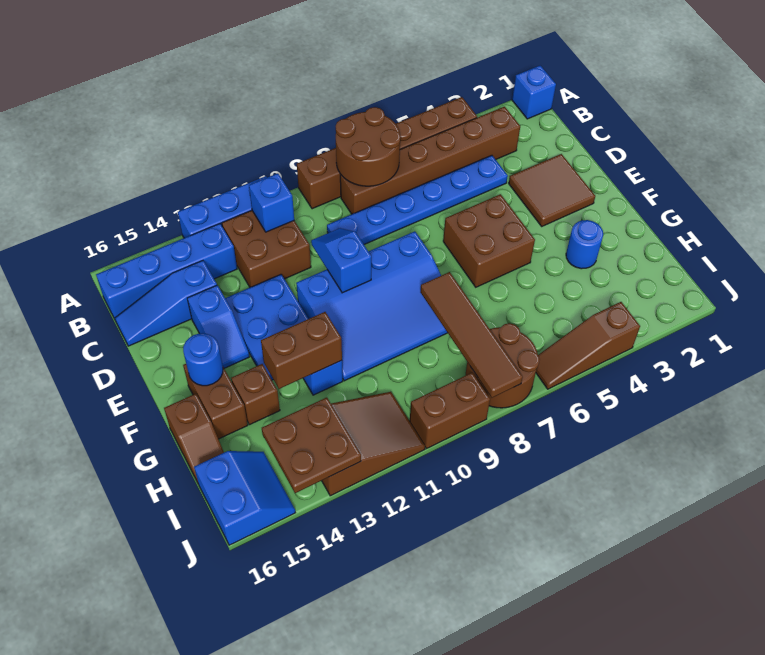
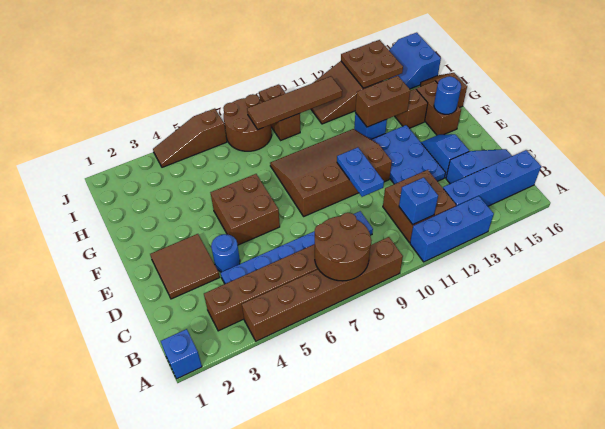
blue 1x2 slope [311,228,371,293] -> blue 1x2 plate [337,147,384,197]
blue 3x4 slope [296,231,448,381] -> brown 3x4 slope [270,129,392,216]
blue 1x1 round brick [566,220,603,269] -> blue 1x1 round brick moved to [211,234,240,272]
brown 1x4 tile [420,272,523,398] -> brown 1x4 tile turned to [247,76,342,129]
brown 1x3 slope [536,302,640,389] -> brown 1x3 slope turned to [153,108,227,167]
brown 1x2 brick [410,373,490,449] -> brown 1x2 brick turned to [259,84,300,140]

